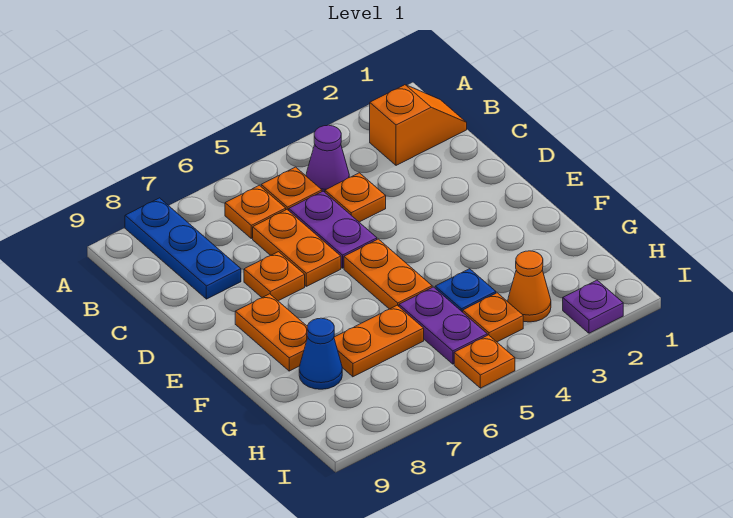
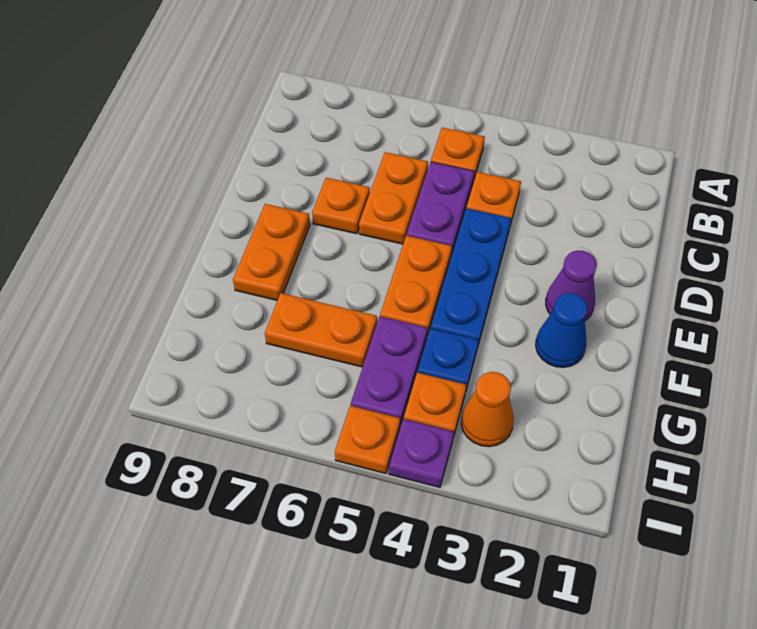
blue 1x3 plate [125,198,241,299] -> blue 1x3 plate moved to [430,208,511,345]
orange 1x2 slope [370,85,467,165] -> none
purple 1x1 cone [306,125,349,192] -> purple 1x1 cone moved to [546,250,597,321]
orange 1x1 plate [225,185,286,238] -> none
blue 1x1 cone [299,318,342,389] -> blue 1x1 cone moved to [536,293,588,367]
purple 1x1 plate [563,280,623,333] -> purple 1x1 plate moved to [389,419,454,487]

